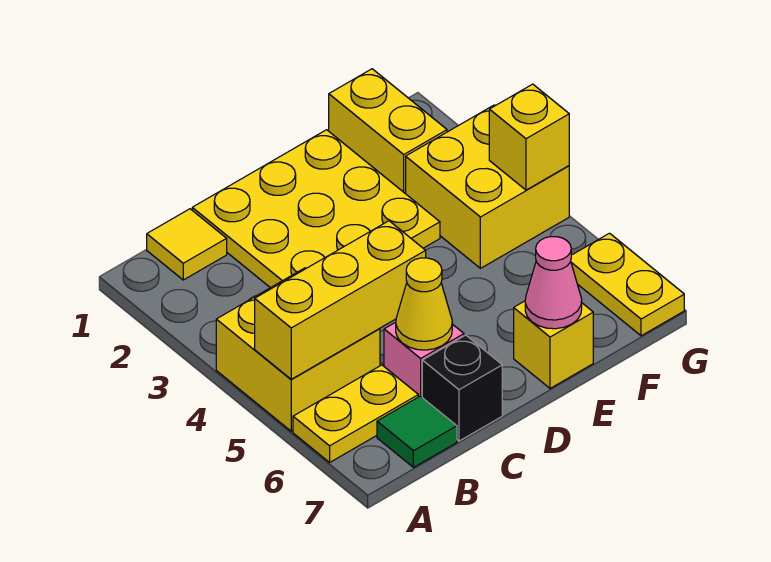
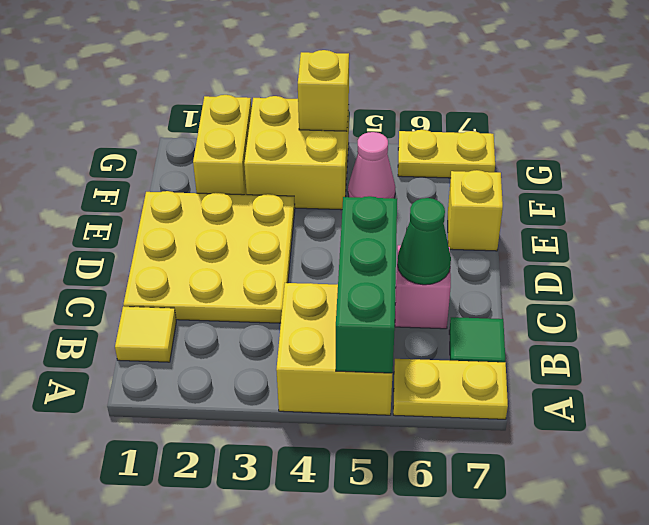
yellow 1x3 brick [255,221,426,379] -> green 1x3 brick [336,196,397,373]
yellow 1x2 plate [293,365,418,462] -> yellow 1x2 plate turned to [393,359,508,419]
yellow 1x1 cone [396,258,452,350] -> green 1x1 cone [397,198,451,285]
black 1x1 brick [422,335,502,441] -> none
pink 1x1 cone [525,237,582,329] -> pink 1x1 cone moved to [348,132,395,198]
yellow 1x2 brick [329,69,447,194] -> yellow 1x2 brick turned to [193,95,251,195]

